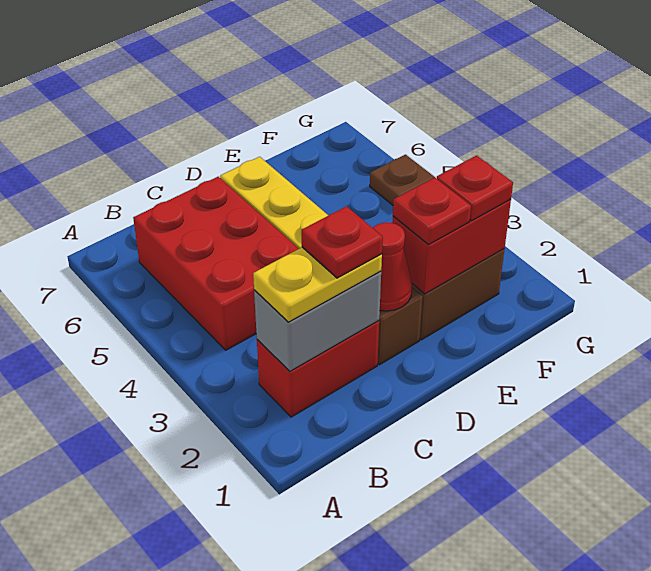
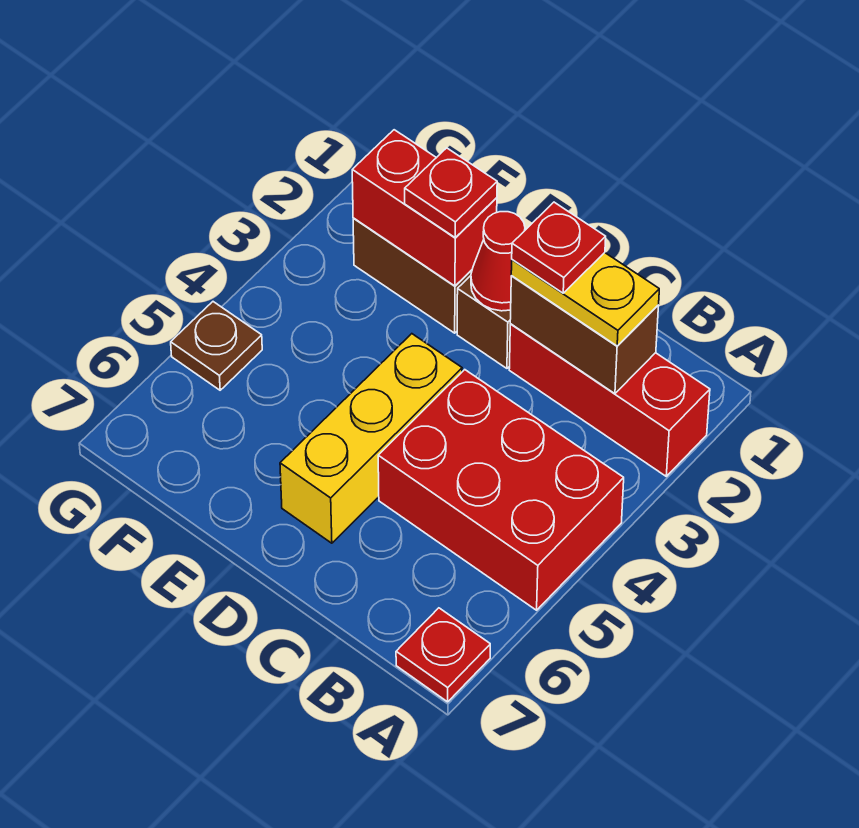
red 1x2 brick [257,321,379,417] -> red 1x3 brick [509,324,710,476]
grey 1x2 brick [254,271,381,371] -> brown 1x2 brick [510,276,659,394]
red 2x3 brick [133,177,299,350] -> red 2x3 brick turned to [378,370,624,610]
red 1x1 plate [437,156,513,221] -> red 1x1 plate moved to [396,608,490,702]

